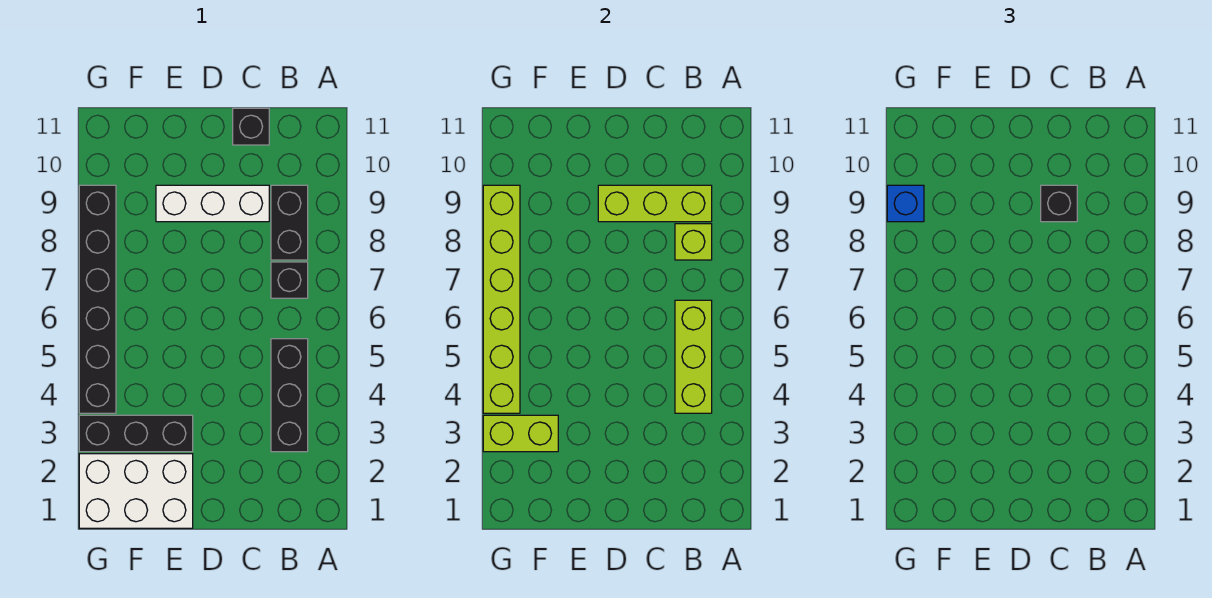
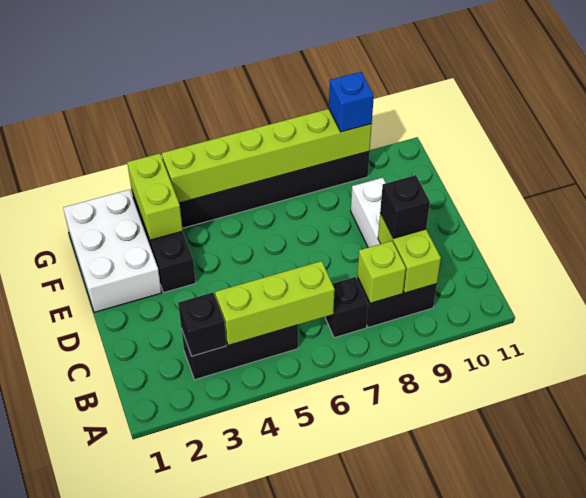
lime 1x3 brick [598,185,712,222] -> lime 1x2 brick [378,213,441,293]
black 1x1 brick [233,108,269,145] -> black 1x1 brick moved to [178,292,226,356]

